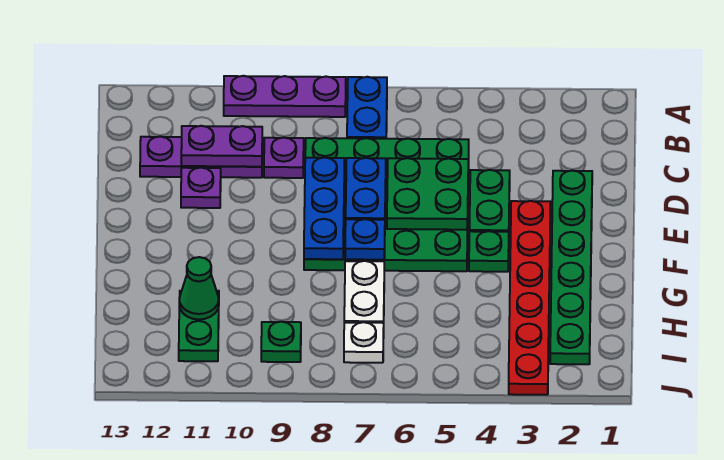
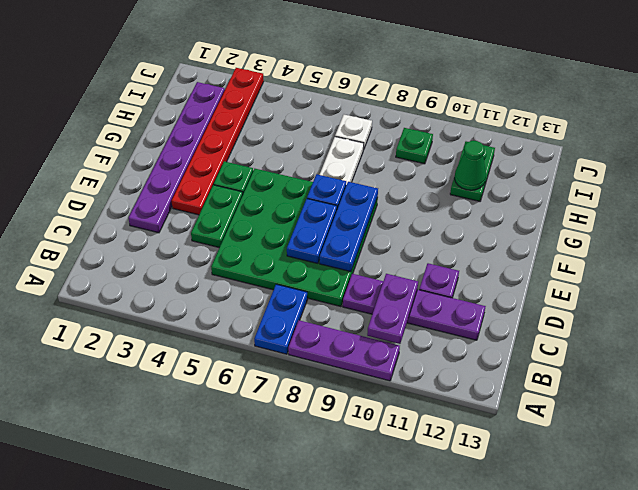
purple 1x2 plate [181,126,262,167] -> purple 1x2 plate turned to [367,274,418,344]
green 1x6 plate [550,171,592,364] -> purple 1x6 plate [128,82,225,233]
green 2x2 plate [387,158,468,230] -> none

